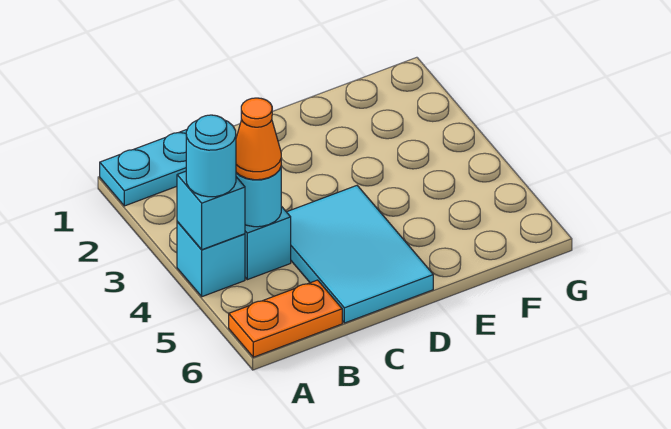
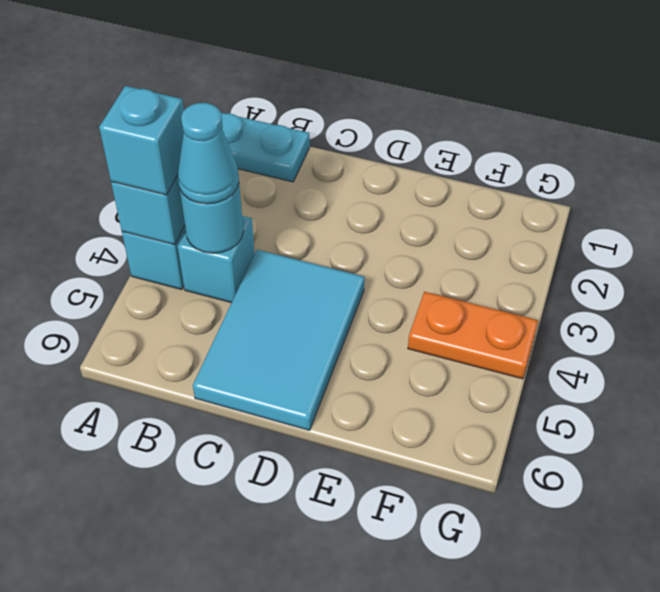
cyan 1x1 round brick [186,115,236,197] -> cyan 1x1 brick [99,86,184,195]
orange 1x2 plate [229,280,342,357] -> orange 1x2 plate moved to [408,292,538,379]
orange 1x1 cone [236,98,281,180] -> cyan 1x1 cone [178,103,239,204]

